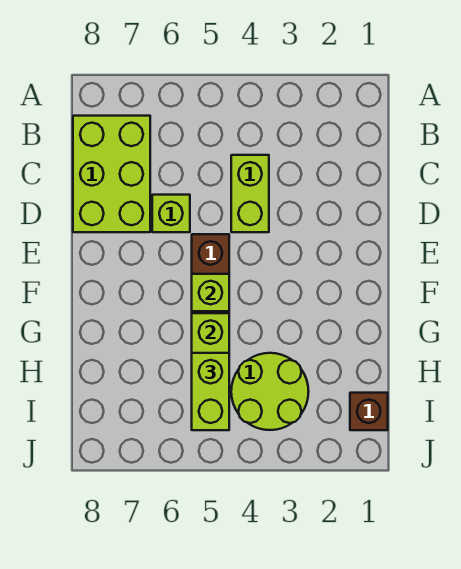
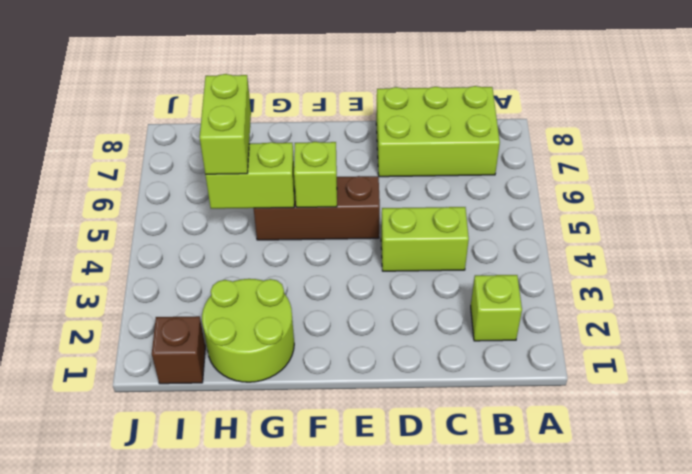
lime 1x1 brick [152,195,190,232] -> lime 1x1 brick moved to [471,275,522,341]
lime 2x2 round brick [231,353,309,430] -> lime 2x2 round brick moved to [202,279,294,382]
lime 1x2 brick [192,353,229,430] -> lime 1x2 brick turned to [200,74,251,174]

